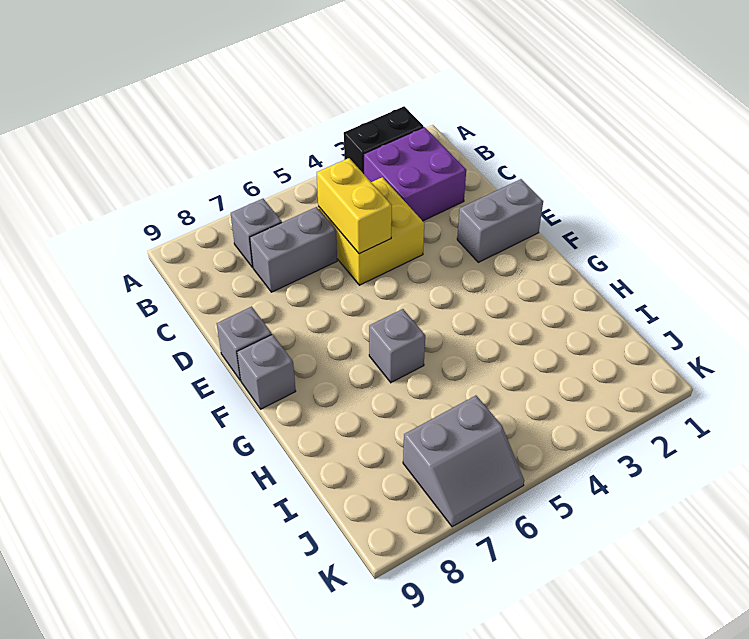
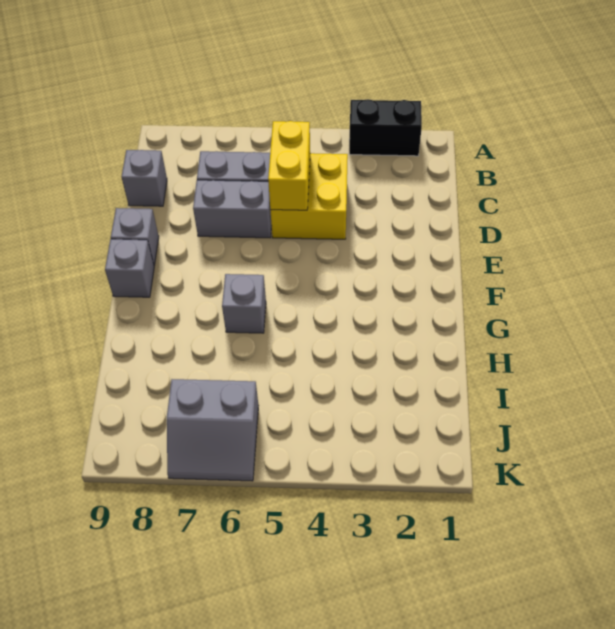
purple 2x2 brick [364,127,466,221] -> none
grey 1x1 brick [231,199,282,267] -> grey 1x1 brick moved to [121,150,167,206]
grey 1x2 brick [457,179,543,262] -> grey 1x2 brick moved to [193,180,272,238]

